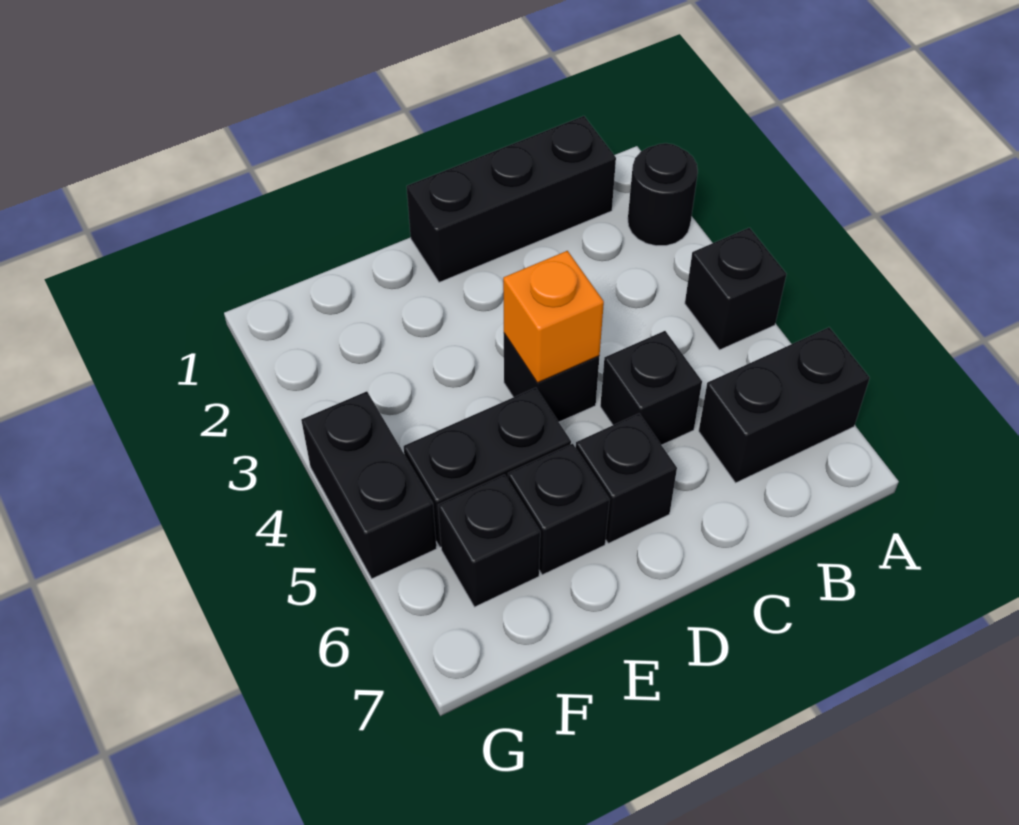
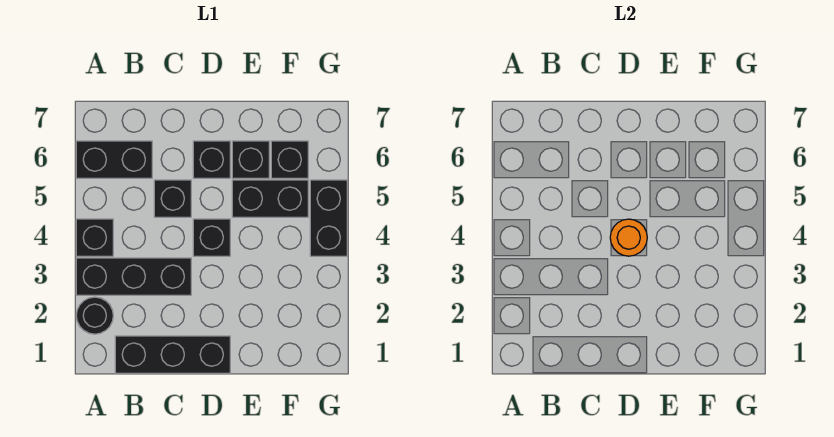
none -> black 1x3 brick [76,258,191,295]
orange 1x1 brick [503,251,604,383] -> orange 1x1 round brick [610,219,647,256]

